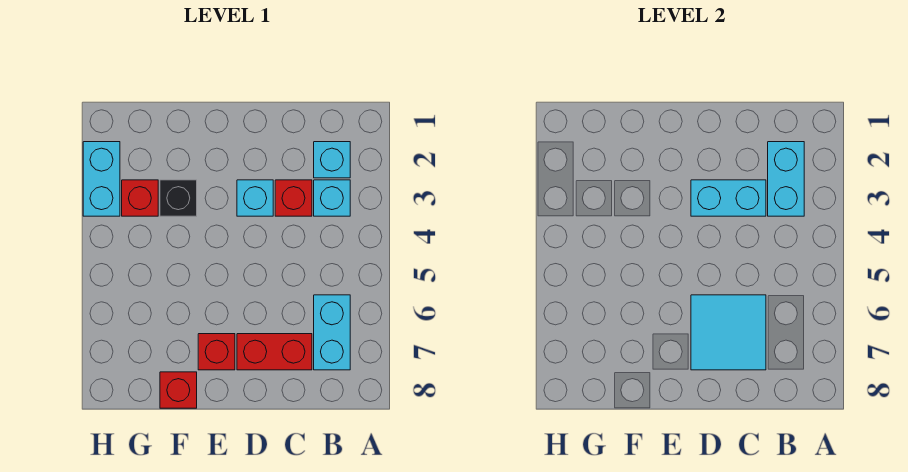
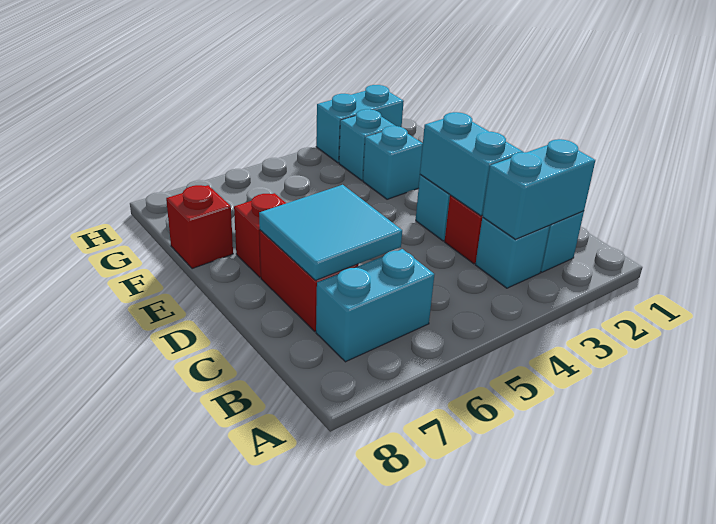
black 1x1 brick [160,180,197,216] -> cyan 1x1 brick [363,126,423,199]
red 1x1 brick [122,180,158,216] -> cyan 1x1 brick [339,109,395,180]

